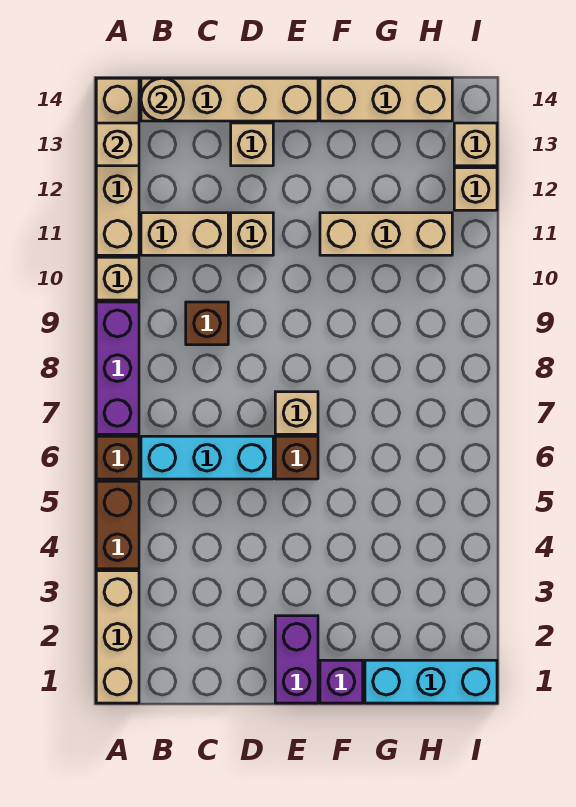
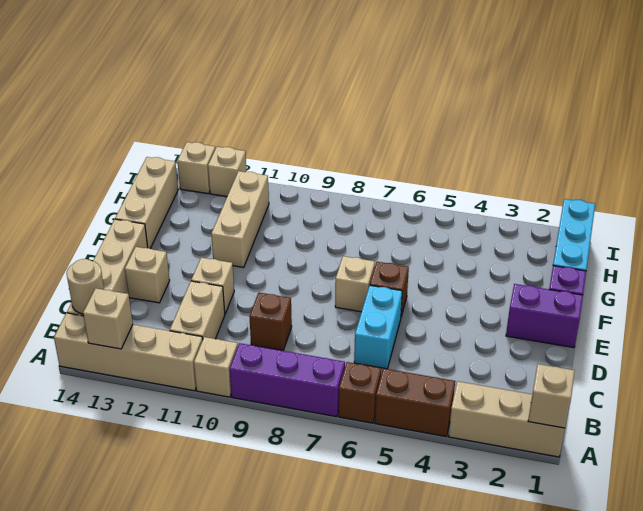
none -> tan 1x1 brick [528,364,575,428]
cyan 1x3 brick [141,436,273,479] -> cyan 1x2 brick [354,285,402,369]

